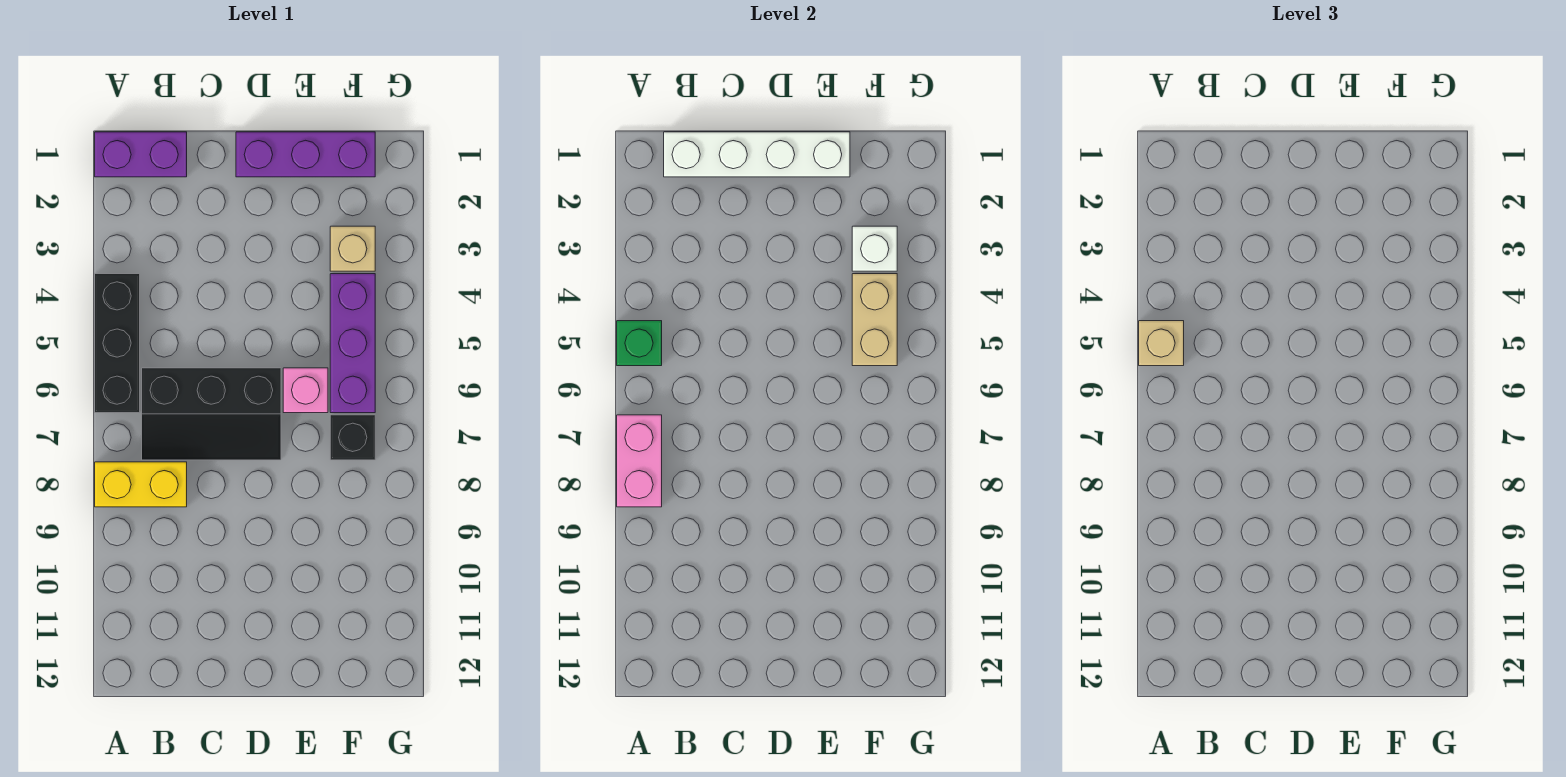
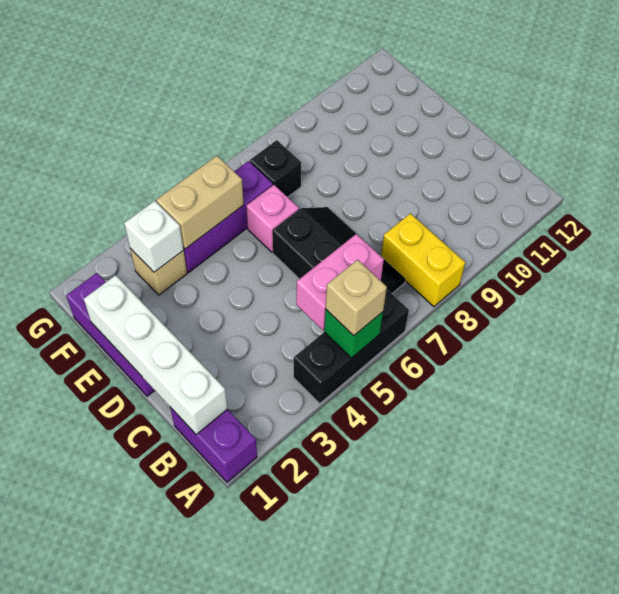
pink 1x2 brick [617,415,662,507] -> pink 1x2 brick moved to [296,234,384,330]

